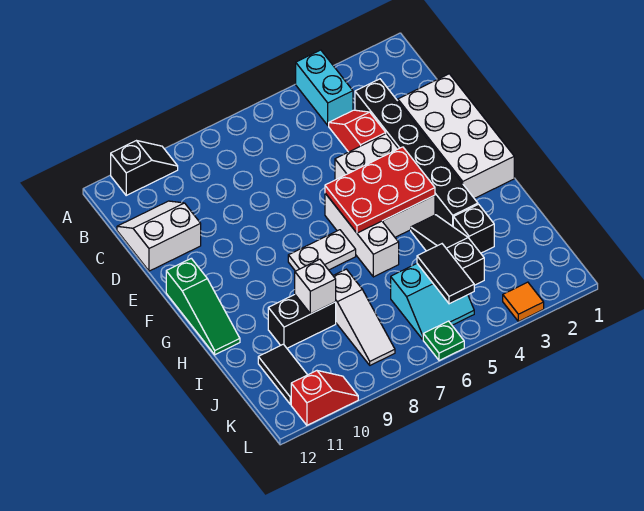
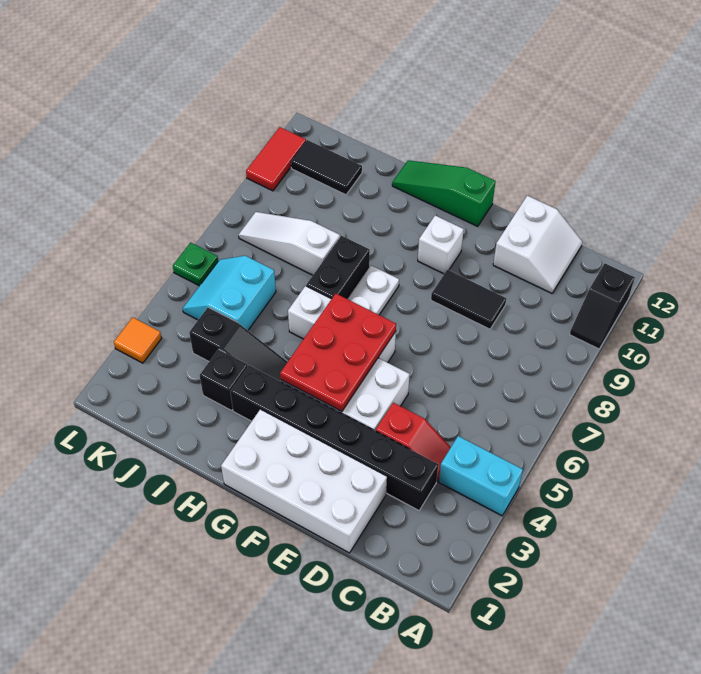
black 1x2 brick [268,295,336,348] -> black 1x2 brick moved to [306,236,370,299]
white 1x1 brick [295,259,336,314] -> white 1x1 brick moved to [418,216,464,274]
black 1x2 tile [417,244,474,304] -> black 1x2 tile moved to [431,270,506,329]
red 1x2 slope [291,371,358,425] -> red 1x2 tile [246,127,306,191]

